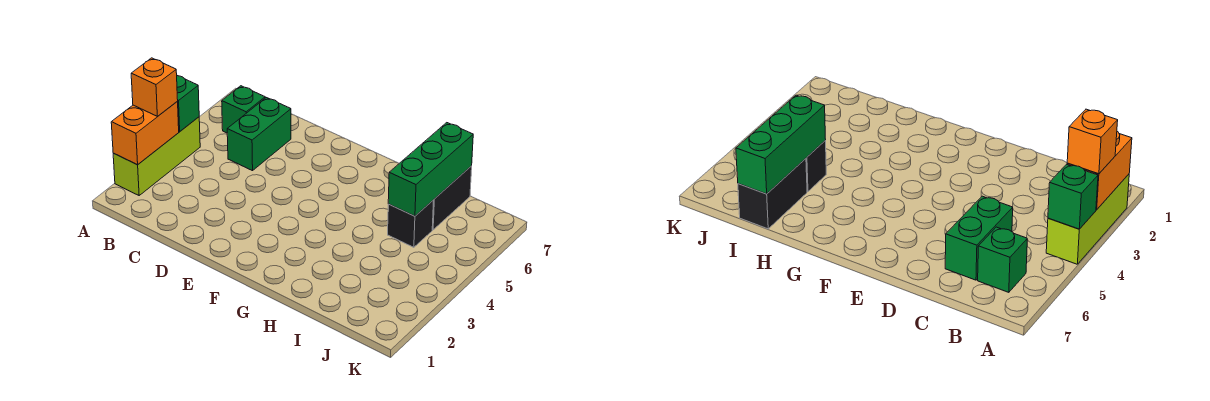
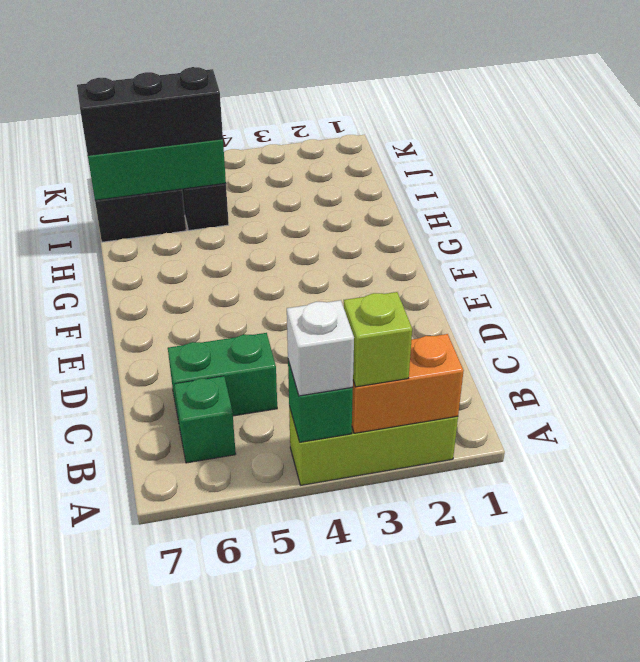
orange 1x1 brick [131,58,178,116] -> lime 1x1 brick [344,292,412,387]
none -> white 1x1 brick [287,300,354,396]
none -> black 1x3 brick [77,67,223,155]

